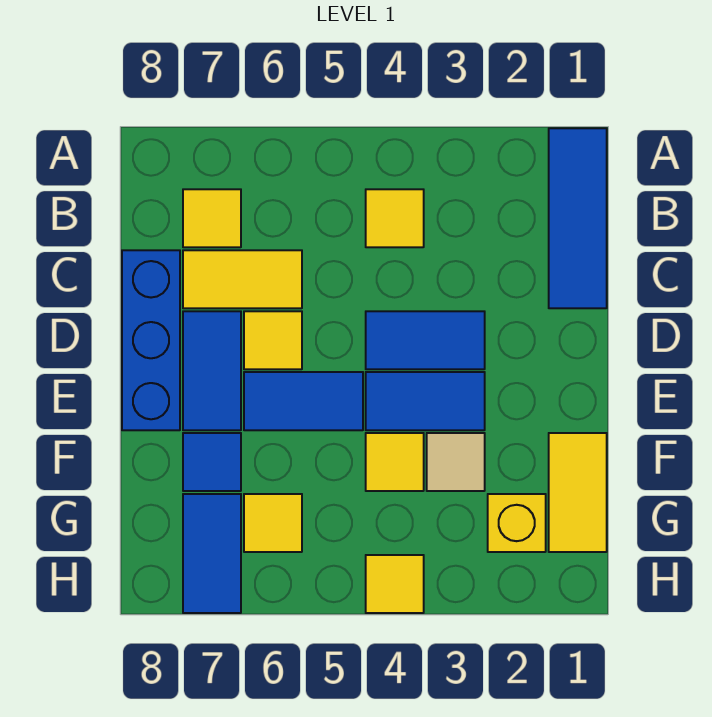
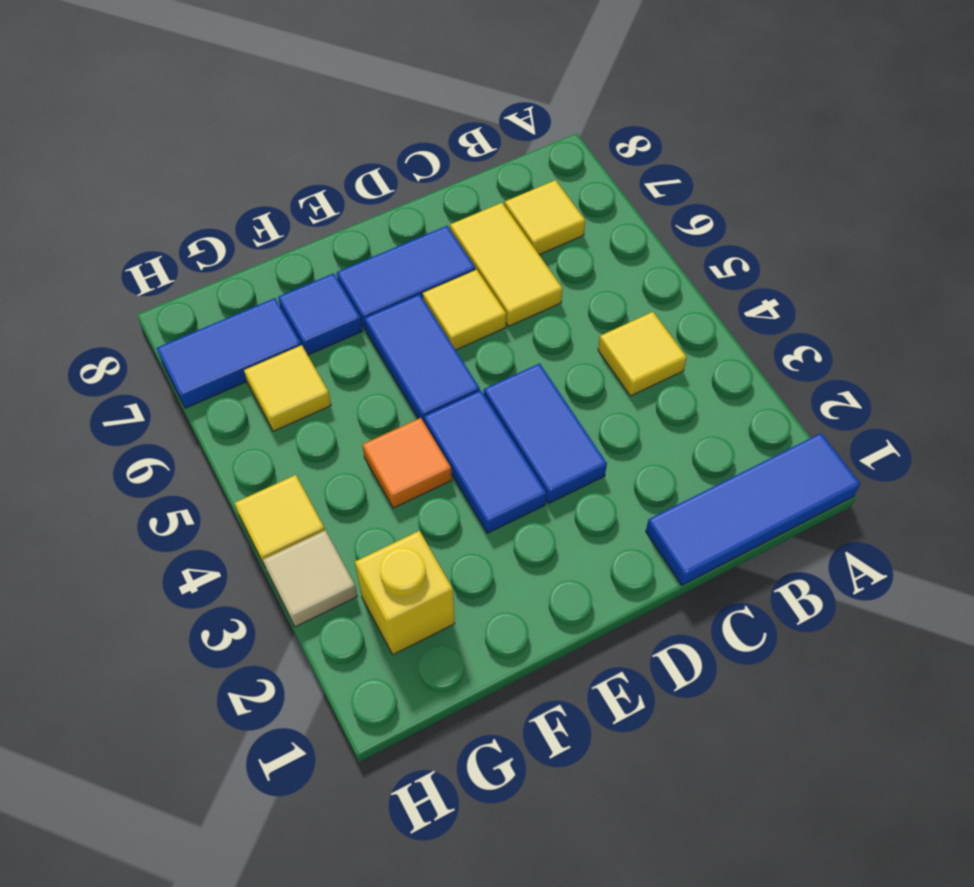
blue 1x3 brick [122,250,180,430] -> none
yellow 1x2 tile [549,433,607,552] -> none
tan 1x1 tile [427,433,485,491] -> tan 1x1 tile moved to [263,530,357,627]
yellow 1x1 tile [366,433,424,491] -> orange 1x1 tile [362,418,452,508]

